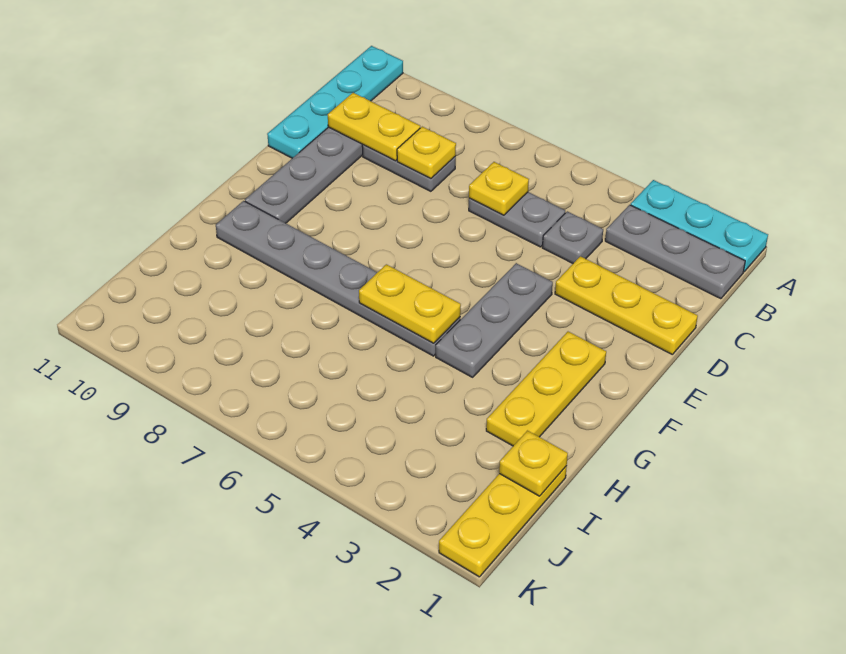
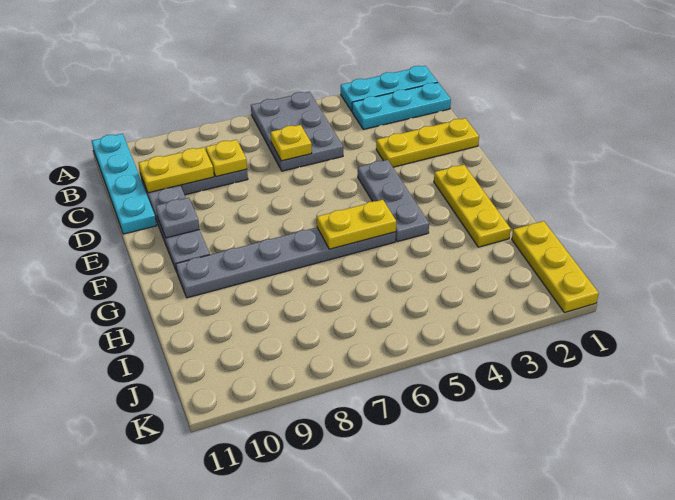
grey 1x3 plate [605,205,745,299] -> cyan 1x3 plate [352,83,451,129]
grey 1x1 plate [542,211,603,263] -> grey 1x1 plate moved to [156,198,199,238]
grey 1x2 plate [469,192,565,247] -> grey 2x3 plate [251,92,343,171]
yellow 1x1 plate [499,431,568,496] -> none

